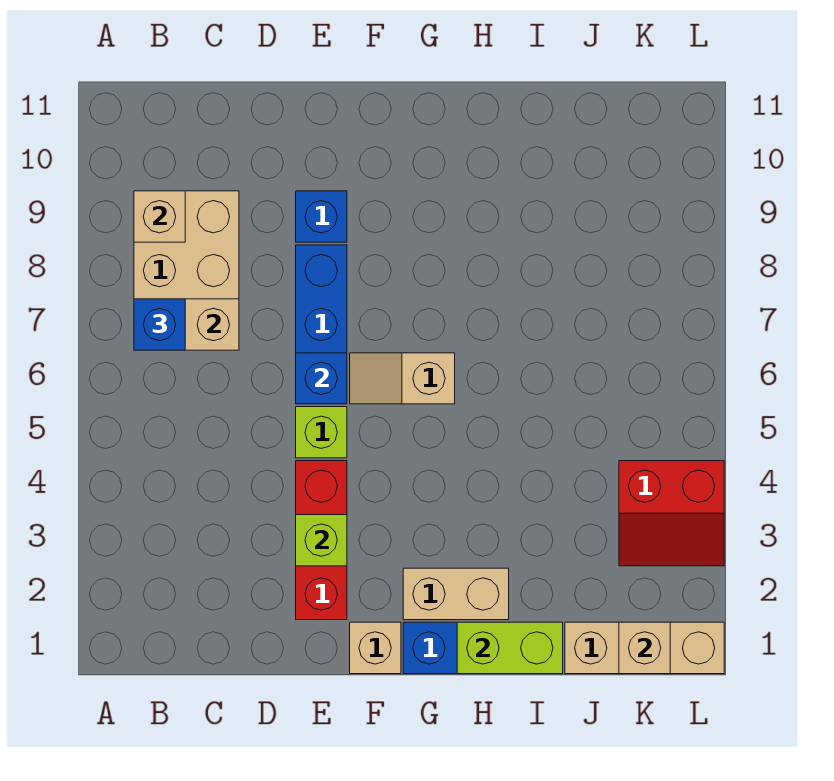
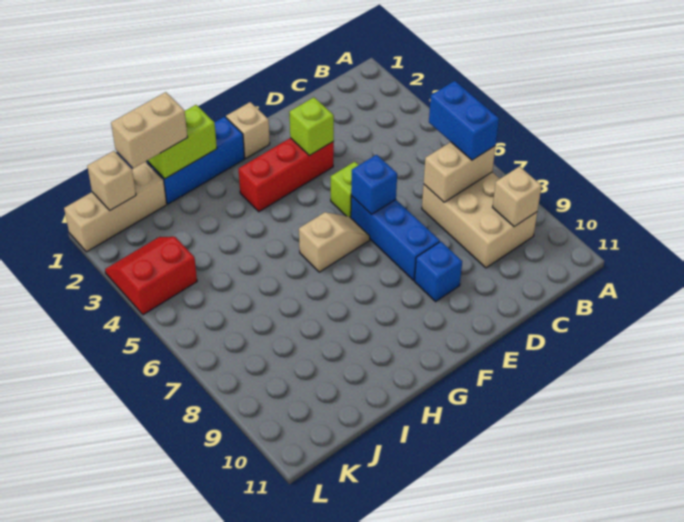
blue 1x1 brick [134,299,185,350] -> blue 1x2 brick [429,81,499,160]
red 1x3 brick [296,461,347,620] -> red 1x3 brick turned to [239,138,334,212]
tan 1x2 brick [403,568,509,620] -> tan 1x2 brick moved to [111,92,188,168]

